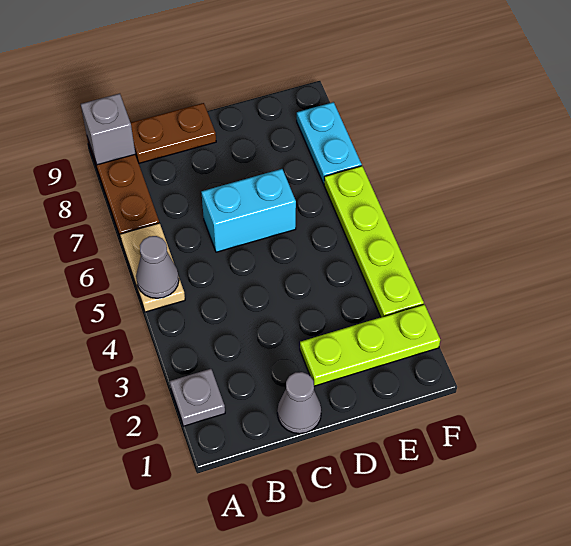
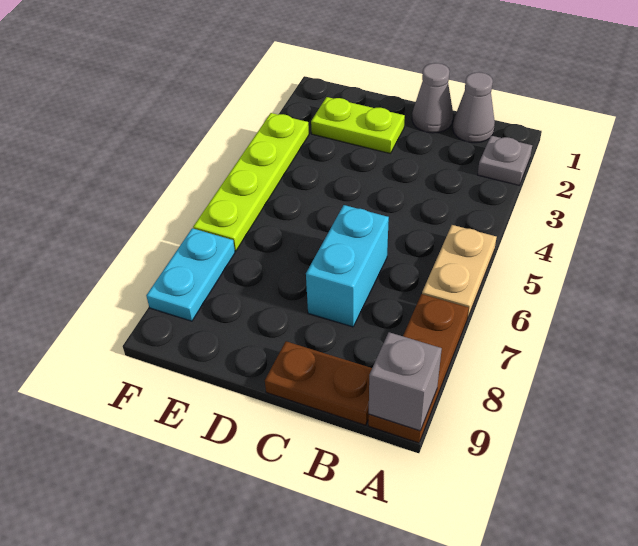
grey 1x1 cone [136,236,179,298] -> grey 1x1 cone moved to [453,72,495,143]
cyan 1x2 brick [201,169,296,252] -> cyan 1x2 brick turned to [306,205,389,327]
lime 1x3 plate [300,304,440,386] -> lime 1x2 plate [311,97,405,153]

